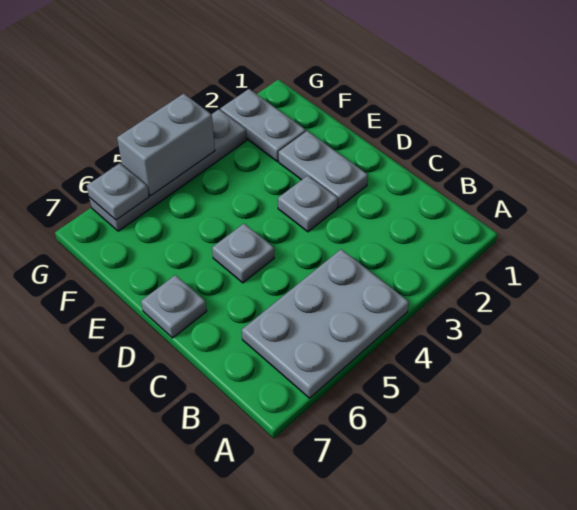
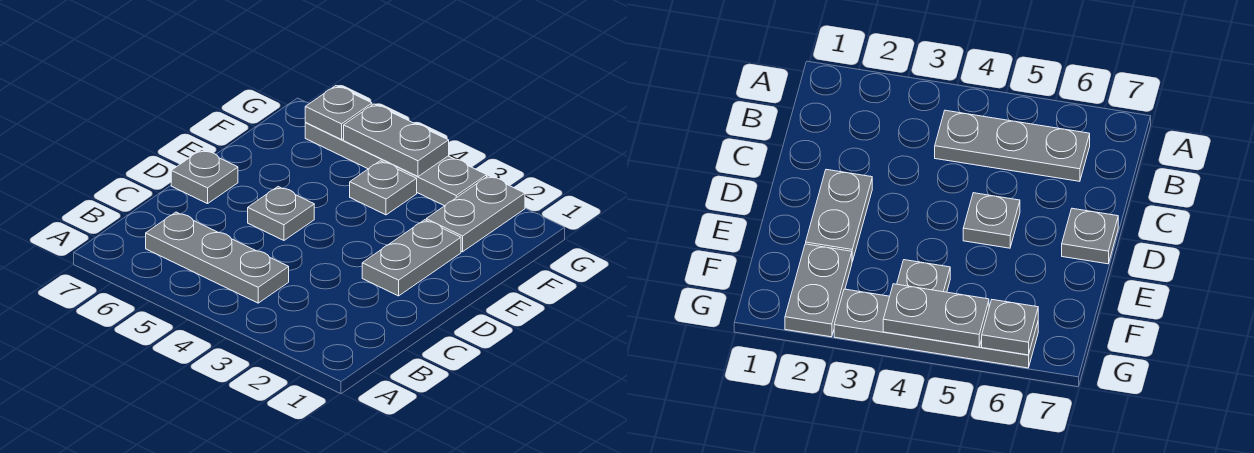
grey 2x3 plate [242,249,409,398] -> grey 1x3 plate [146,212,289,303]
grey 1x1 plate [278,176,338,232] -> grey 1x1 plate moved to [350,161,417,215]
grey 1x2 brick [117,94,215,196] -> grey 1x2 plate [344,104,449,176]

